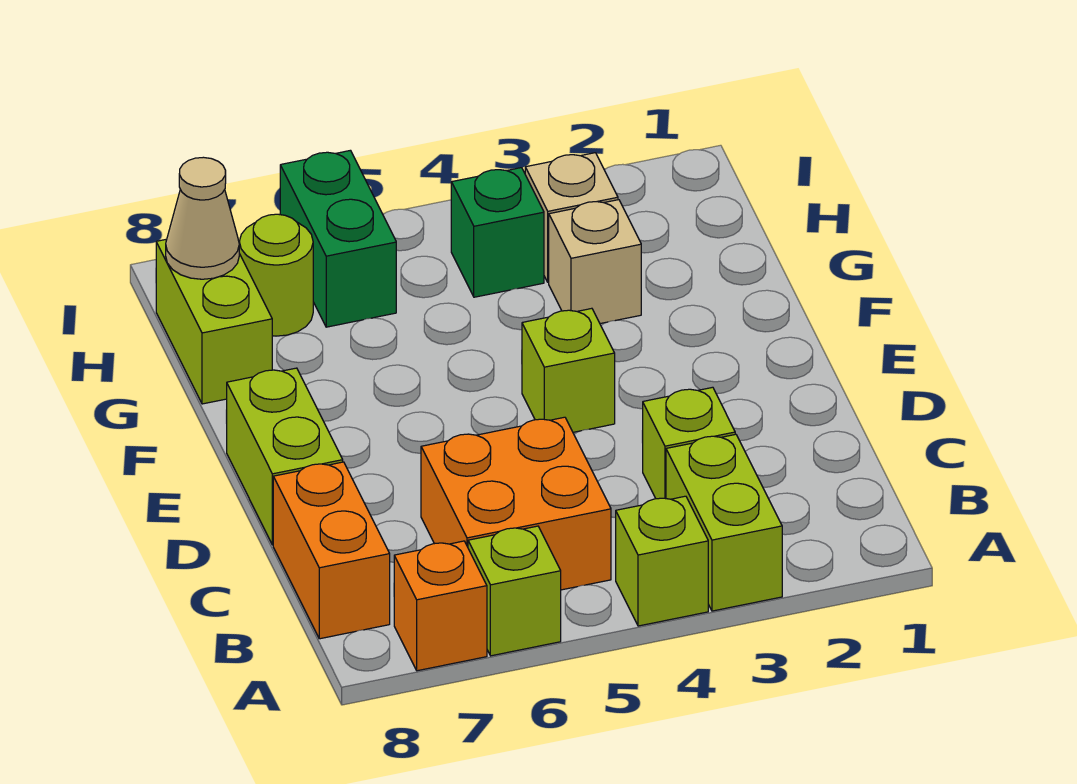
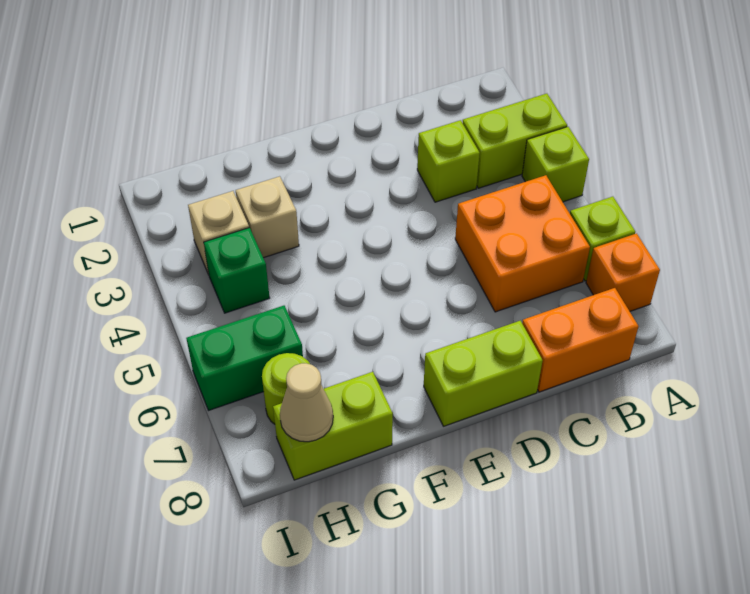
lime 1x1 brick [522,308,615,432] -> none

